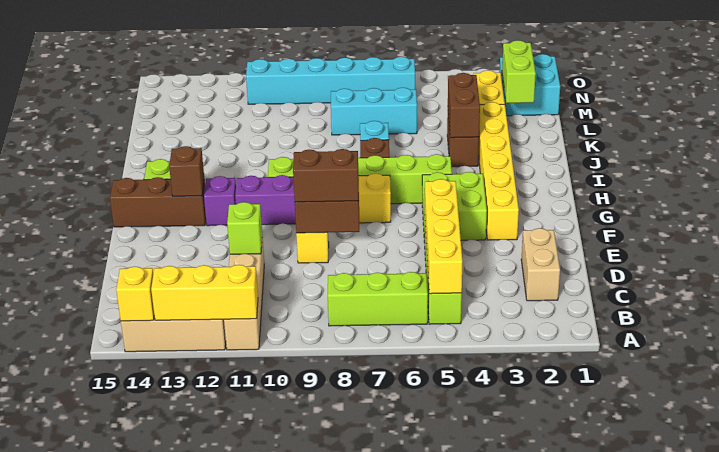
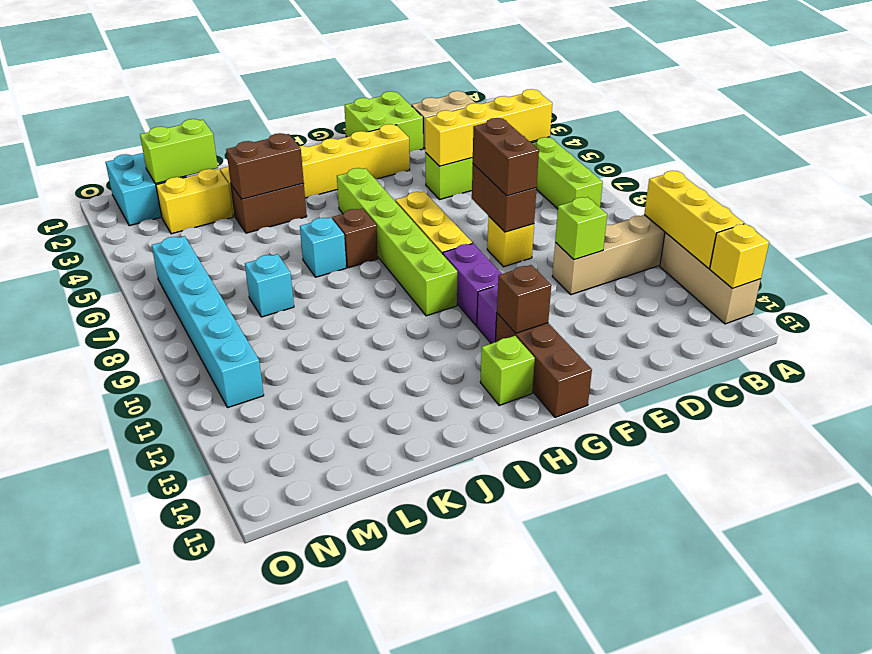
lime 2x2 brick [422,172,487,240] -> lime 2x2 brick moved to [344,91,423,152]
cyan 1x3 brick [331,88,417,135] -> cyan 1x1 brick [245,254,294,317]

